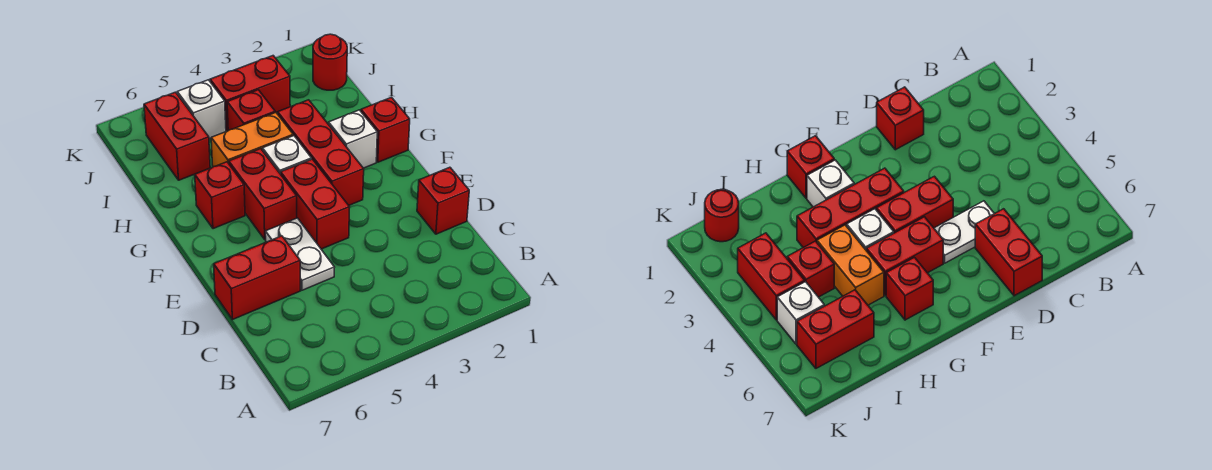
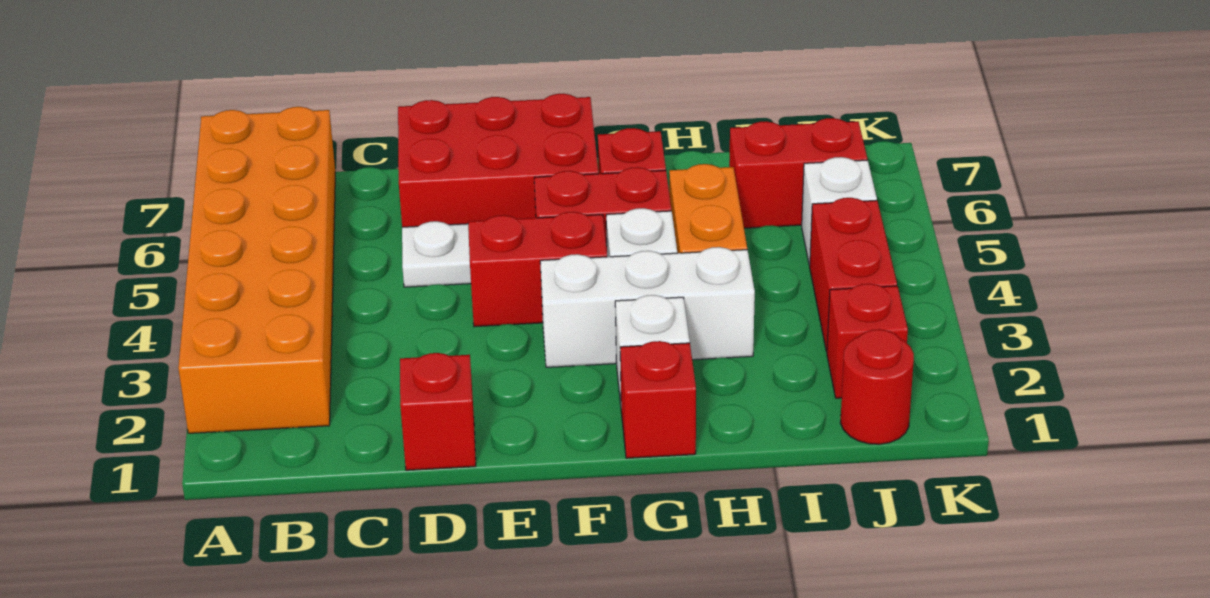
none -> orange 2x6 brick [178,107,335,433]
red 1x2 brick [214,236,300,320] -> red 2x3 brick [398,94,599,227]
red 1x3 brick [278,100,364,205] -> white 1x3 brick [540,247,755,367]
red 1x1 brick [227,90,275,131] -> red 1x1 brick moved to [827,284,908,398]

